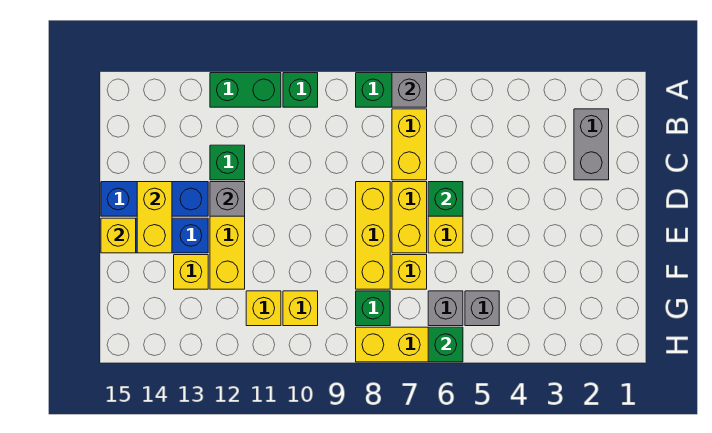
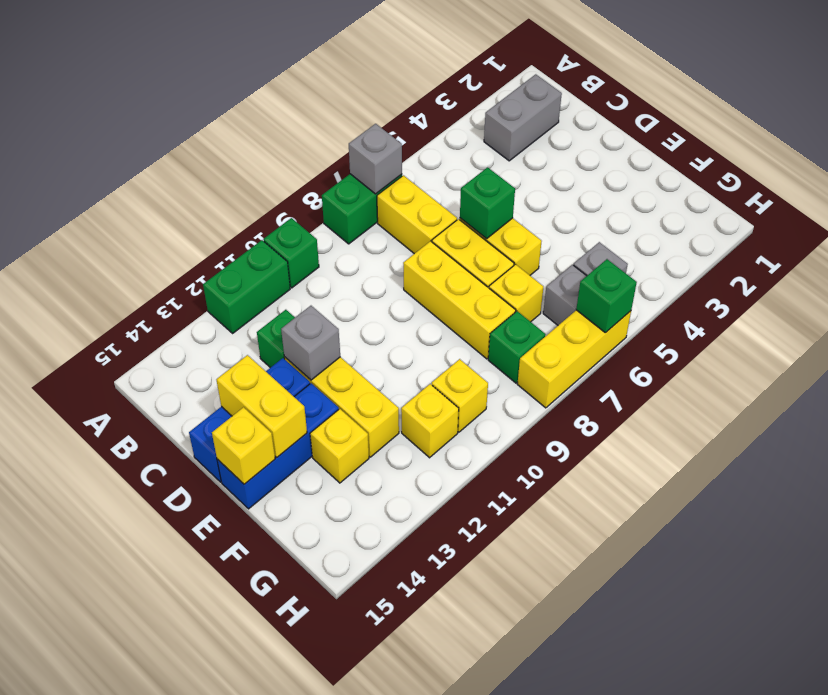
grey 1x2 brick [574,109,609,180] -> grey 1x2 brick turned to [484,74,562,161]

